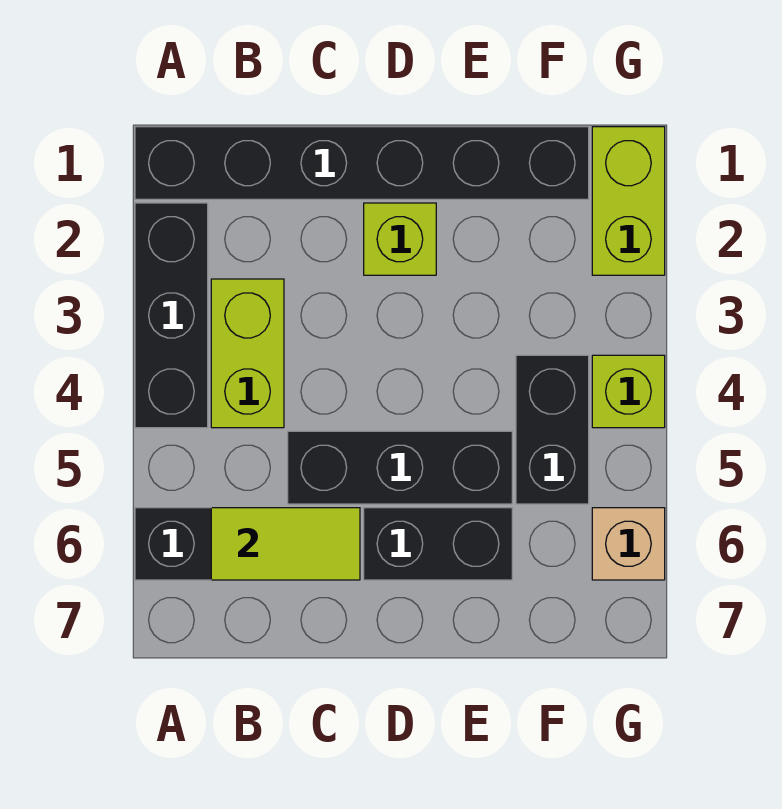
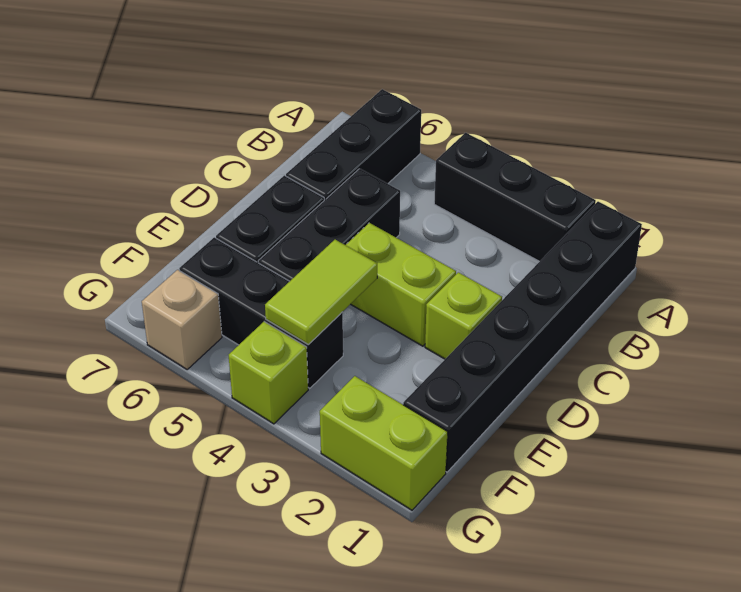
lime 1x2 brick [211,279,284,428] -> lime 1x2 brick moved to [346,223,456,346]
lime 1x2 tile [211,508,360,580] -> lime 1x2 tile moved to [265,240,377,345]
black 1x2 brick [516,355,589,504] -> black 1x3 brick [179,237,343,388]

